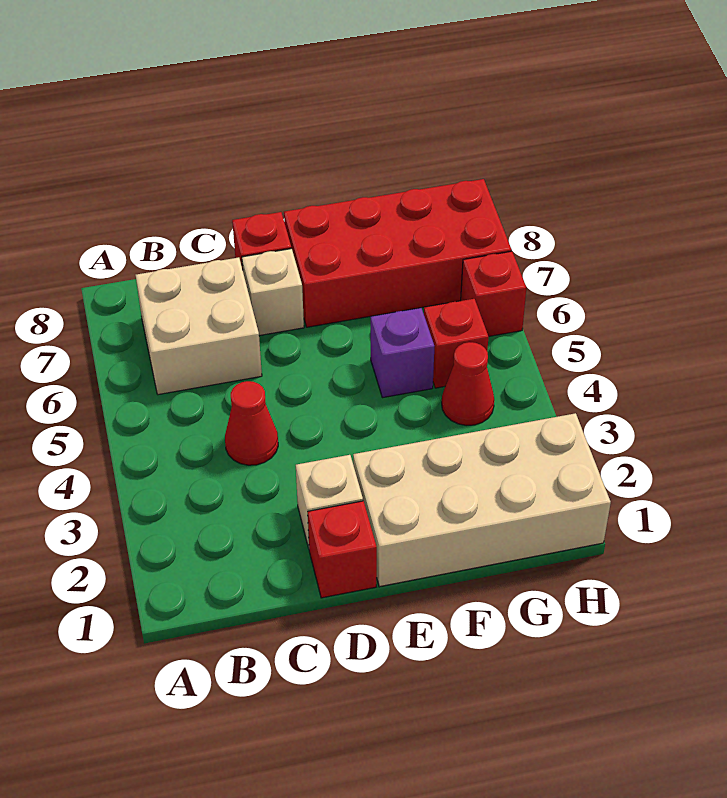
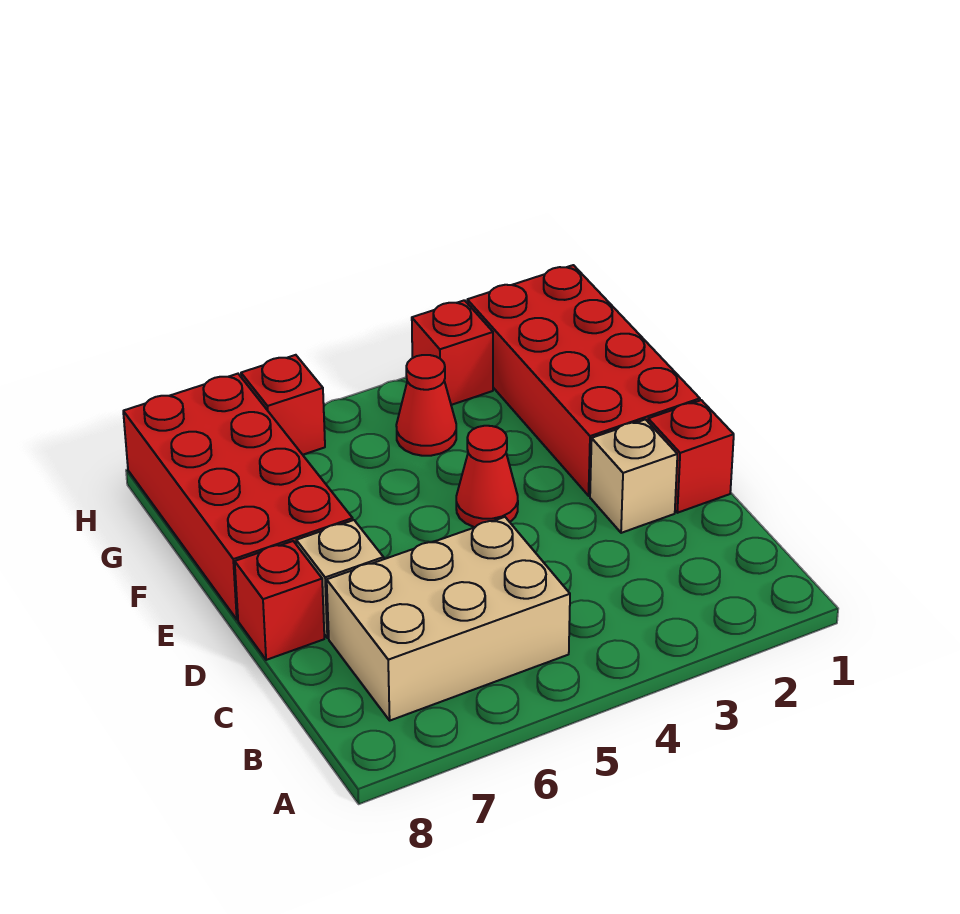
tan 2x2 brick [136,257,262,395] -> tan 2x3 brick [327,517,570,720]
red 1x1 cone [225,381,278,465] -> red 1x1 cone moved to [456,426,518,527]
tan 2x4 brick [353,413,611,587] -> red 2x4 brick [467,265,700,496]
purple 1x1 brick [371,308,435,398] -> none
red 1x1 brick [424,299,489,388] -> red 1x1 brick moved to [412,300,493,405]

